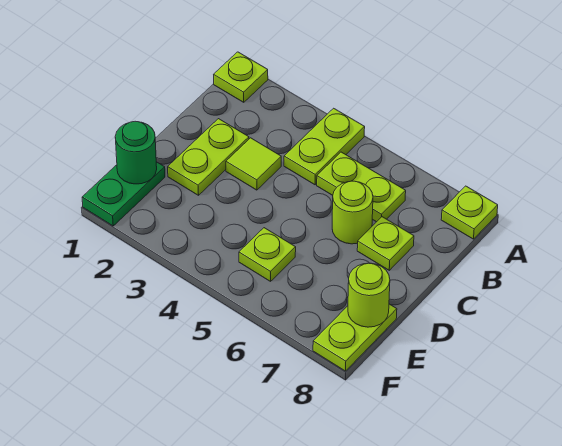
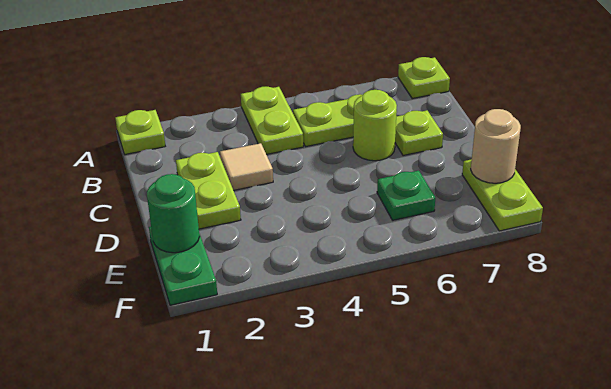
lime 1x1 tile [226,138,281,190] -> tan 1x1 tile [220,143,273,190]
lime 1x1 plate [239,228,296,281] -> none
none -> green 1x1 plate [377,171,435,220]
lime 1x1 round brick [348,263,390,327] -> tan 1x1 round brick [471,109,521,183]

